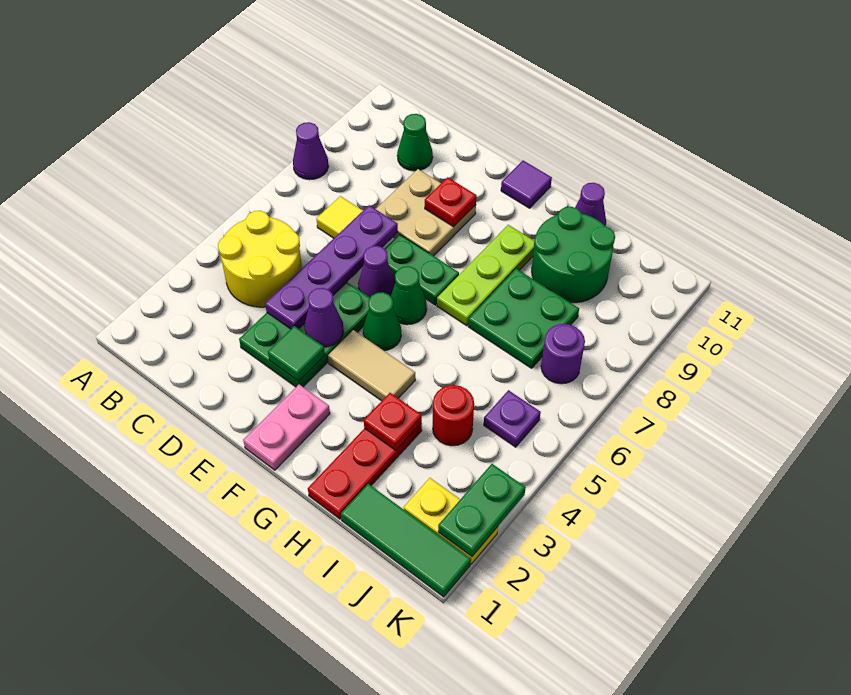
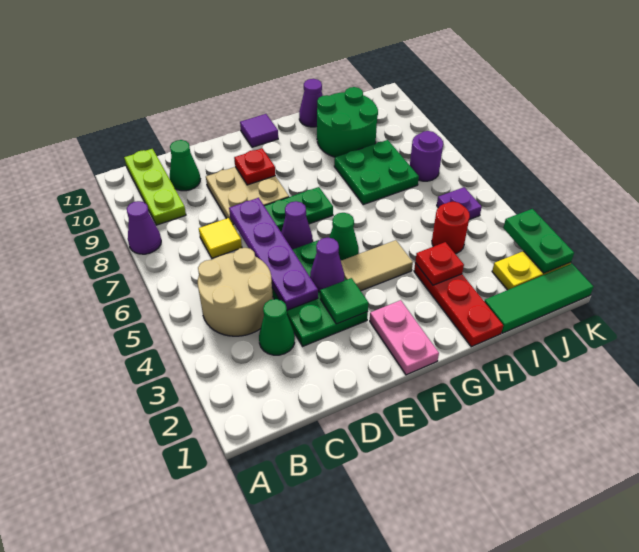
yellow 2x2 round brick [218,211,302,307] -> tan 2x2 round brick [198,248,273,336]
green 1x1 cone [391,266,427,325] -> green 1x1 cone moved to [259,299,295,355]
lime 1x3 plate [437,225,534,326] -> lime 1x3 plate moved to [124,149,186,225]

